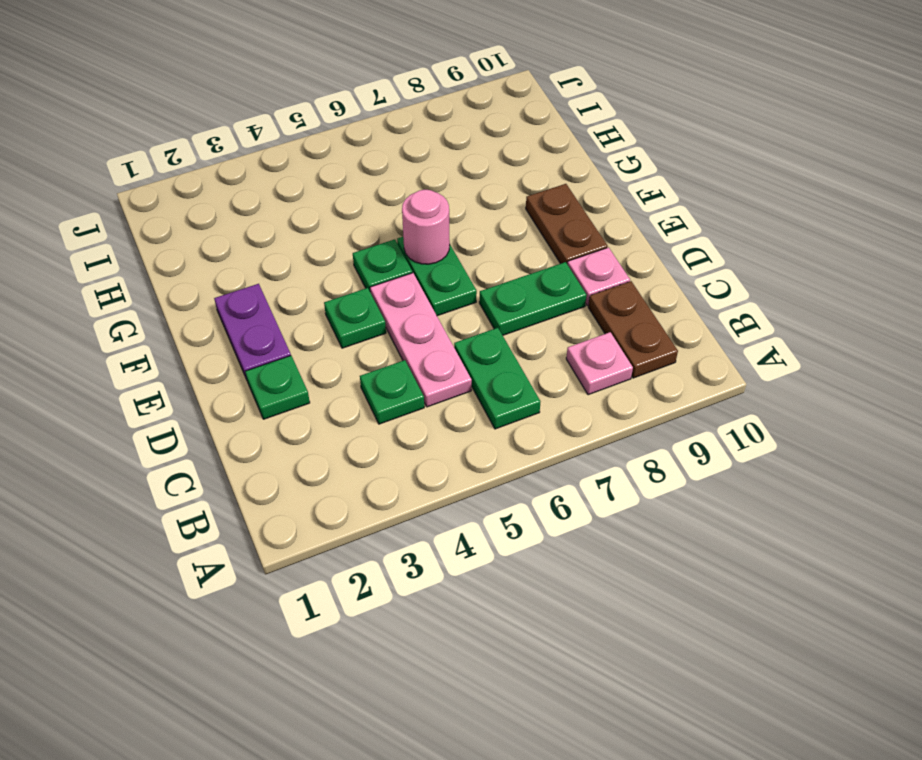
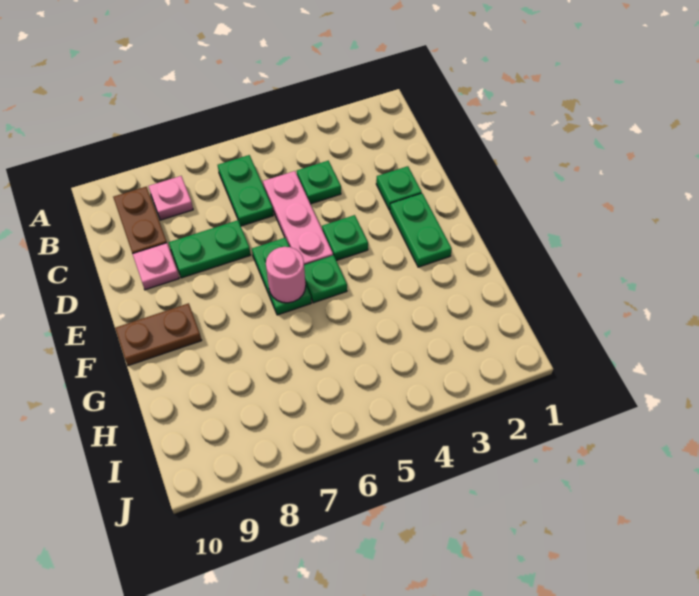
purple 1x2 plate [214,284,291,379] -> green 1x2 plate [390,193,452,267]
brown 1x2 plate [526,184,608,265] -> brown 1x2 plate turned to [115,303,202,366]

